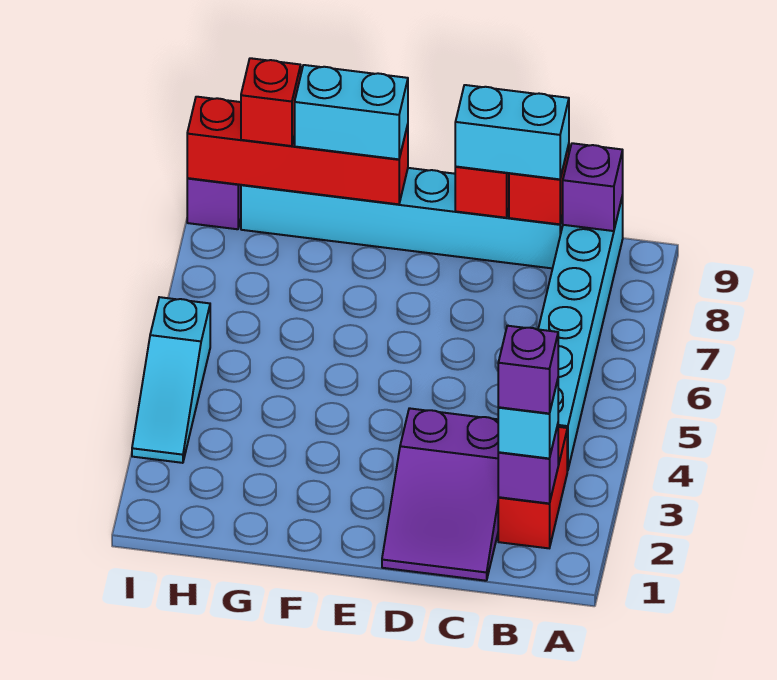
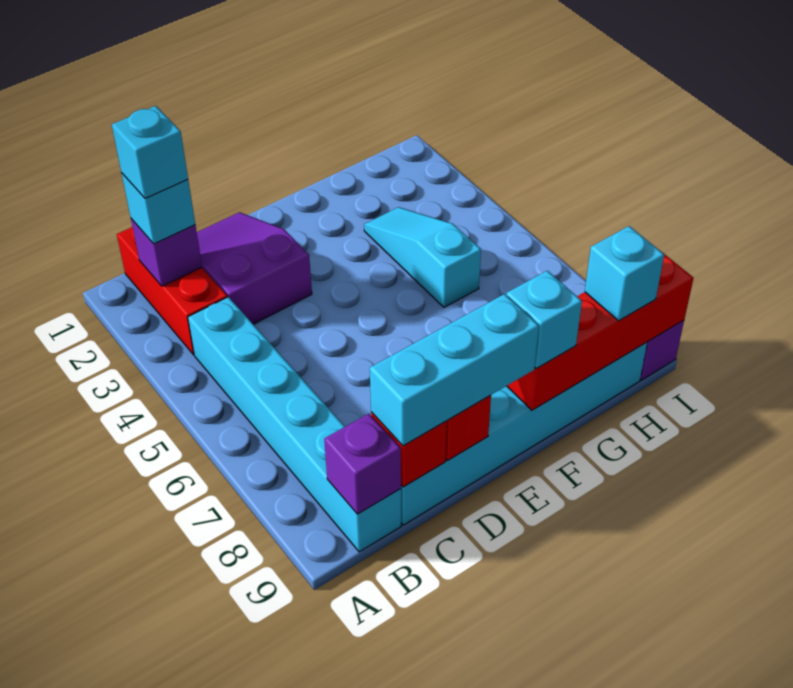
red 1x2 brick [498,427,567,548] -> red 1x3 brick [117,227,227,355]
purple 1x1 brick [498,326,558,414] -> cyan 1x1 brick [112,106,188,198]
cyan 1x2 brick [455,85,569,179] -> cyan 1x3 brick [370,294,539,446]
cyan 1x2 brick [295,65,408,159] -> cyan 1x1 brick [506,271,582,369]
red 1x1 brick [241,58,301,146] -> cyan 1x1 brick [585,226,664,321]
cyan 1x3 slope [132,297,210,463] -> cyan 1x3 slope moved to [364,207,481,307]

